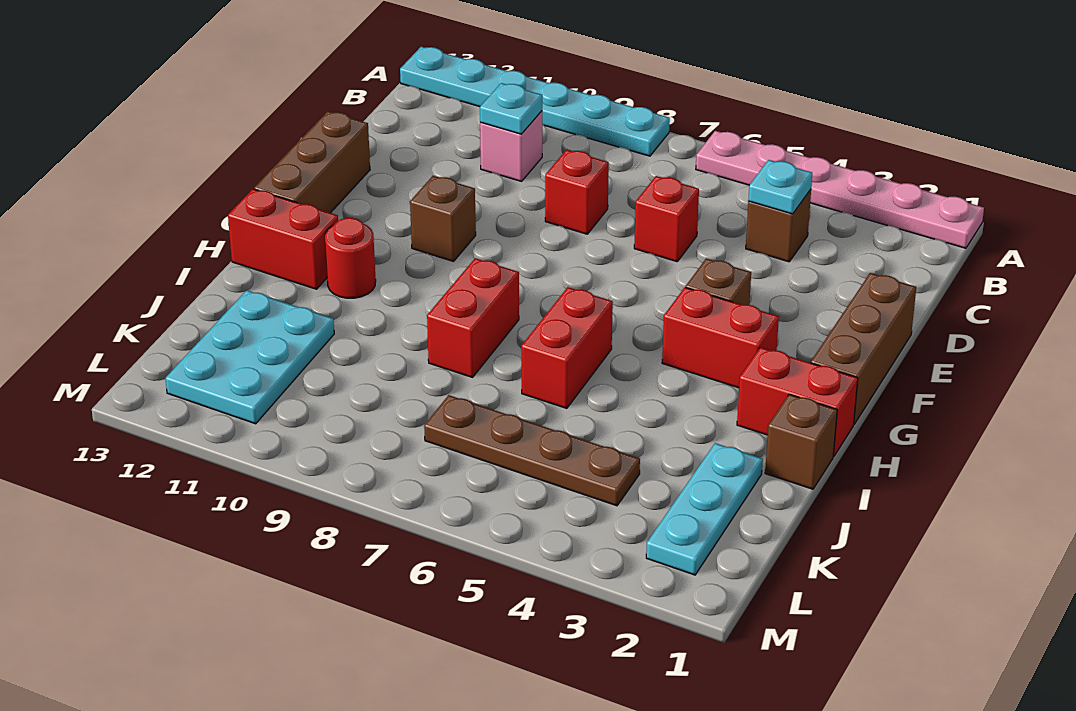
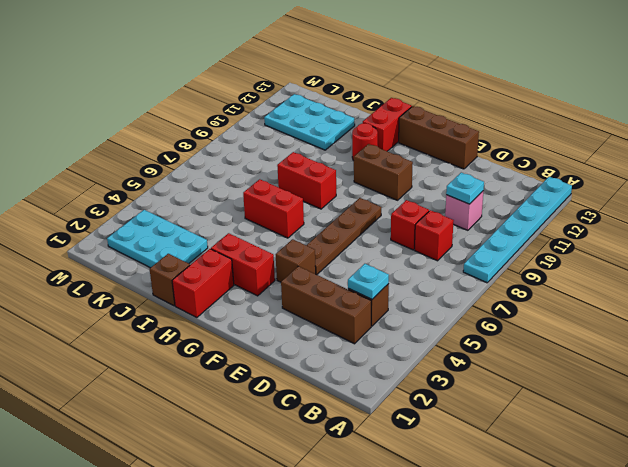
pink 1x6 plate [696,131,984,248] -> none
red 1x1 brick [634,176,699,262] -> red 1x1 brick moved to [415,210,454,261]
brown 1x3 brick [811,273,916,424] -> brown 1x3 brick moved to [281,266,371,344]
brown 1x1 brick [410,176,476,261] -> brown 1x2 brick [354,144,413,200]
red 1x2 brick [662,287,779,388] -> red 1x2 brick turned to [211,233,275,296]
cyan 1x3 plate [646,443,763,575] -> cyan 2x3 plate [107,210,208,268]
brown 1x4 plate [424,395,640,506] -> brown 1x4 plate moved to [307,198,381,275]

